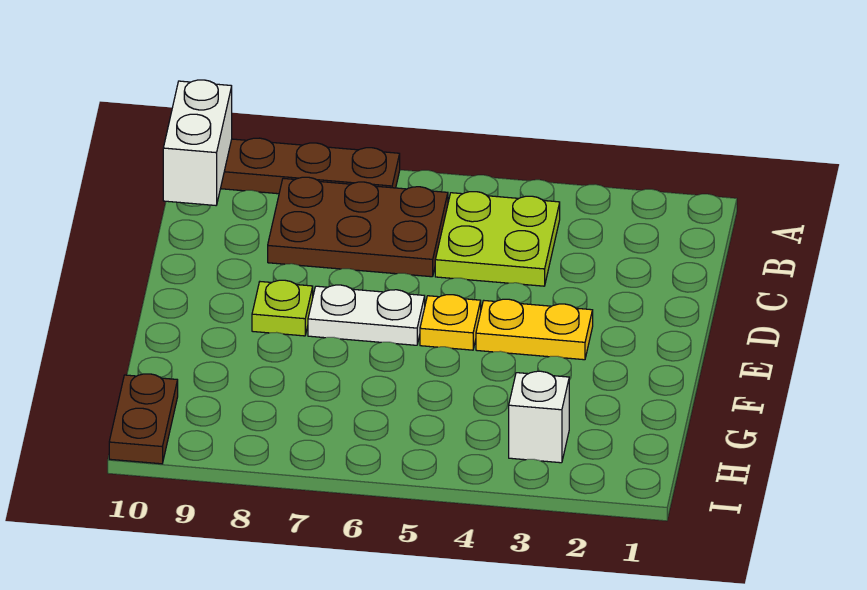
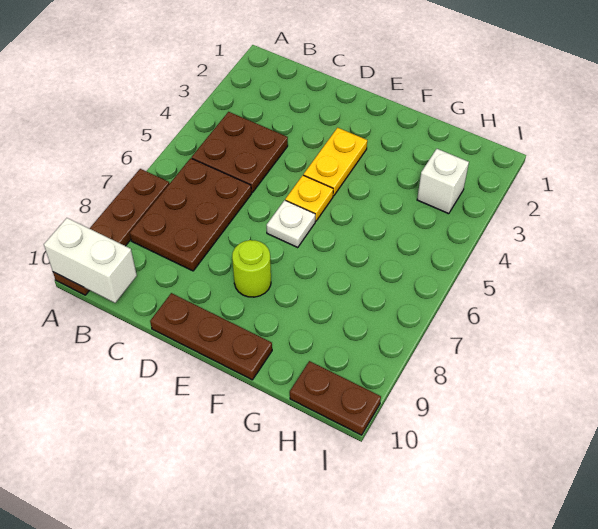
lime 2x2 plate [435,192,560,286] -> brown 2x2 plate [192,112,288,192]
none -> brown 1x3 plate [150,293,272,380]
white 1x2 plate [308,285,425,345] -> white 1x1 plate [267,200,315,247]
lime 1x1 plate [252,280,313,336] -> lime 1x1 round brick [232,240,271,297]

